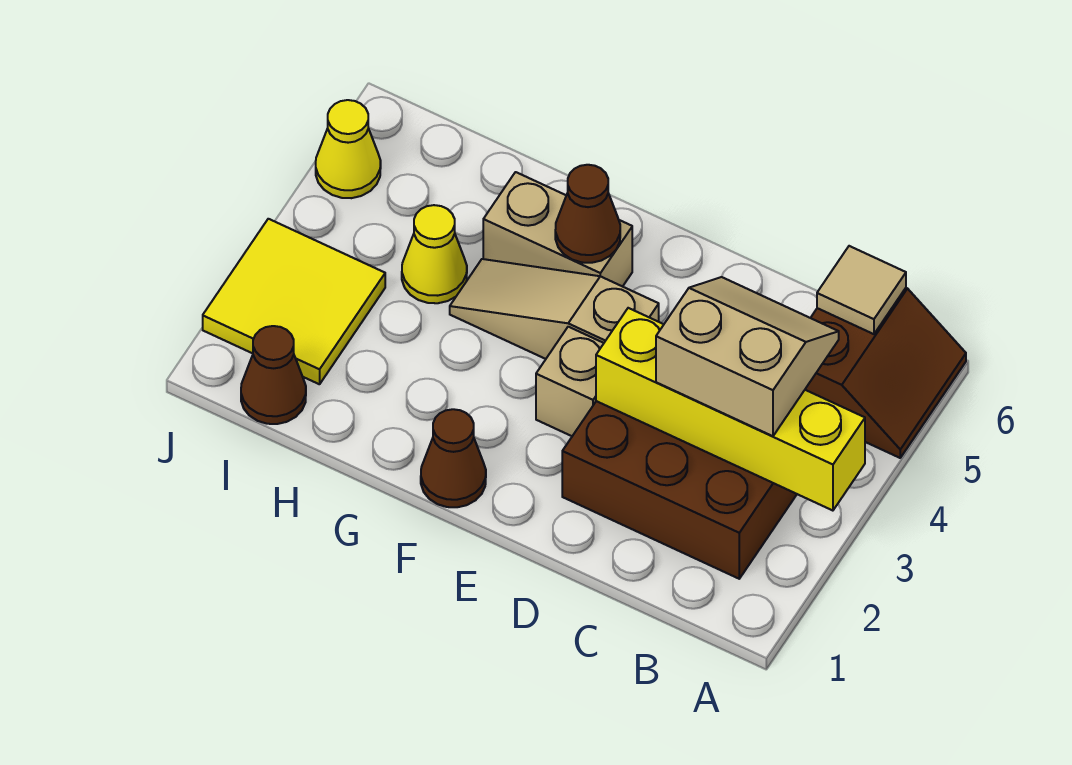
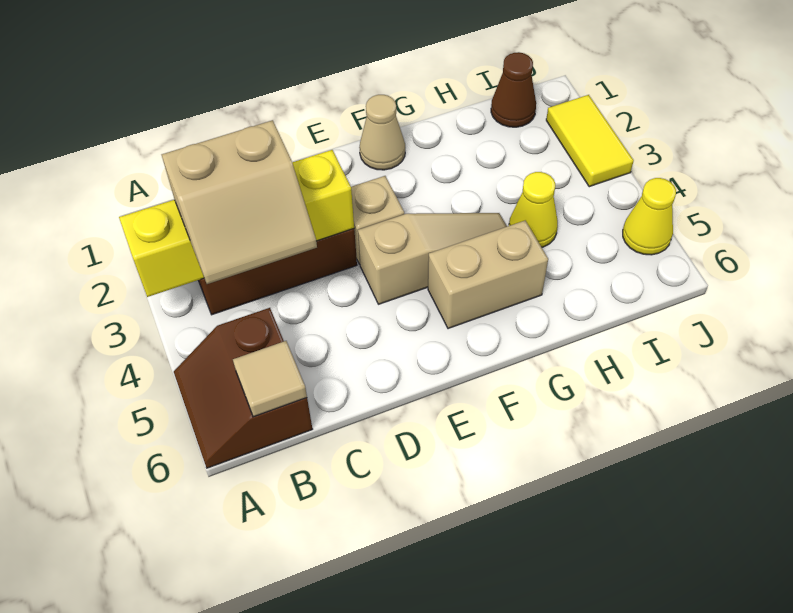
brown 1x1 cone [421,409,486,507] -> tan 1x1 cone [359,95,405,170]
brown 1x1 cone [555,165,620,263] -> none
yellow 2x2 tile [203,219,385,384] -> yellow 1x2 tile [546,95,634,187]

